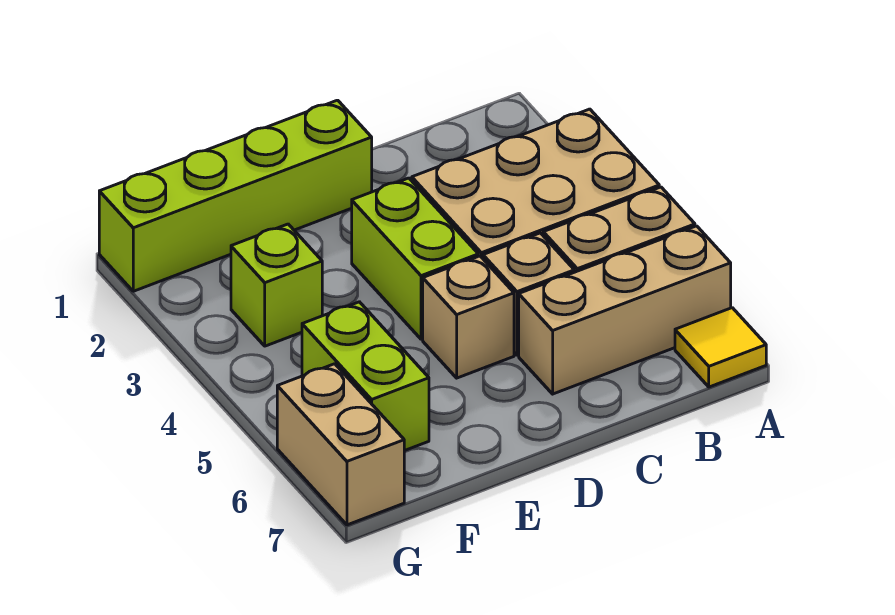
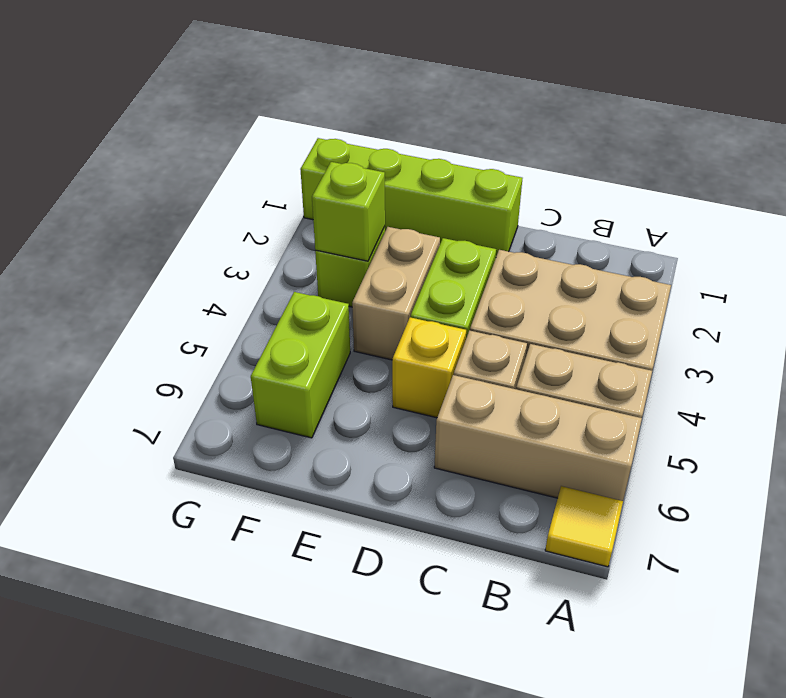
tan 1x1 brick [423,256,514,378] -> yellow 1x1 brick [392,317,466,418]
none -> lime 1x1 brick [312,162,385,261]
tan 1x2 brick [277,364,404,525] -> tan 1x2 brick moved to [352,227,440,360]

